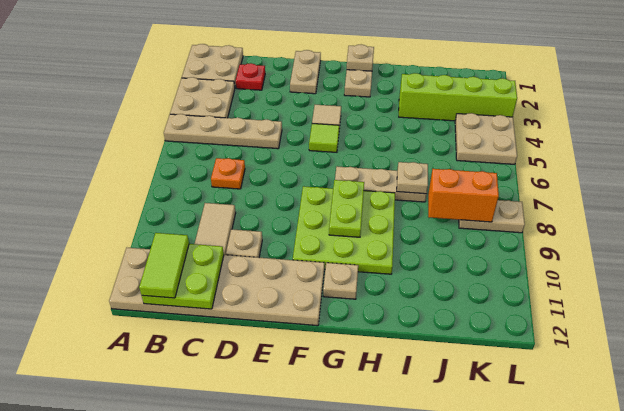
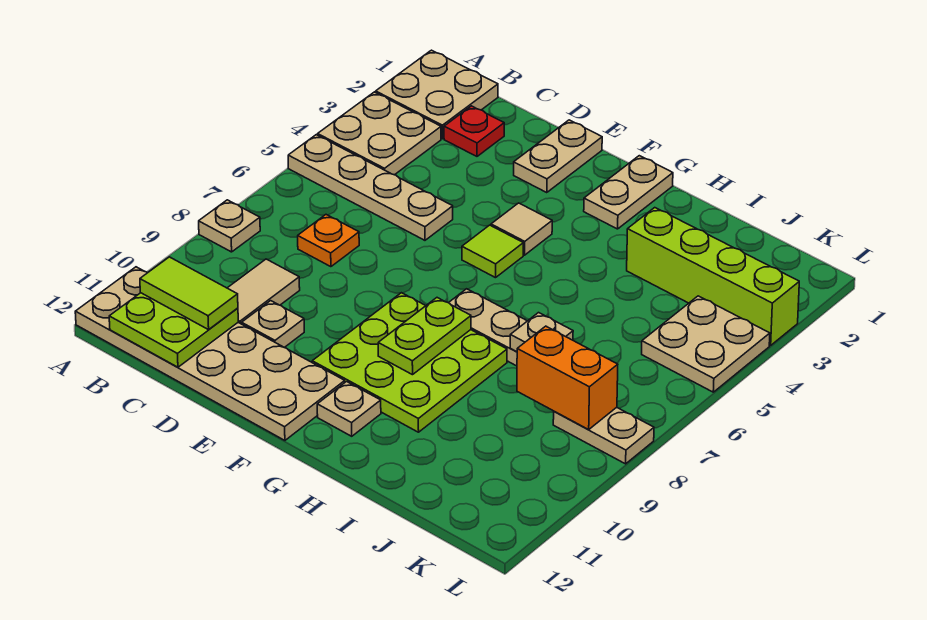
lime 1x2 tile [139,233,189,298] -> lime 1x2 tile turned to [140,257,238,330]
tan 1x1 plate [347,45,374,71] -> tan 1x1 plate moved to [199,200,260,252]

